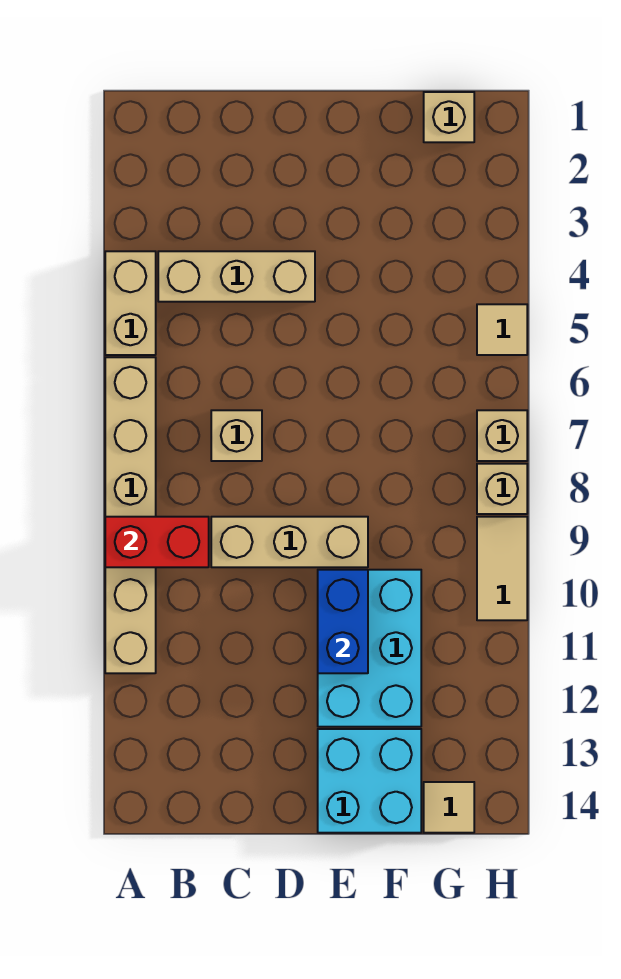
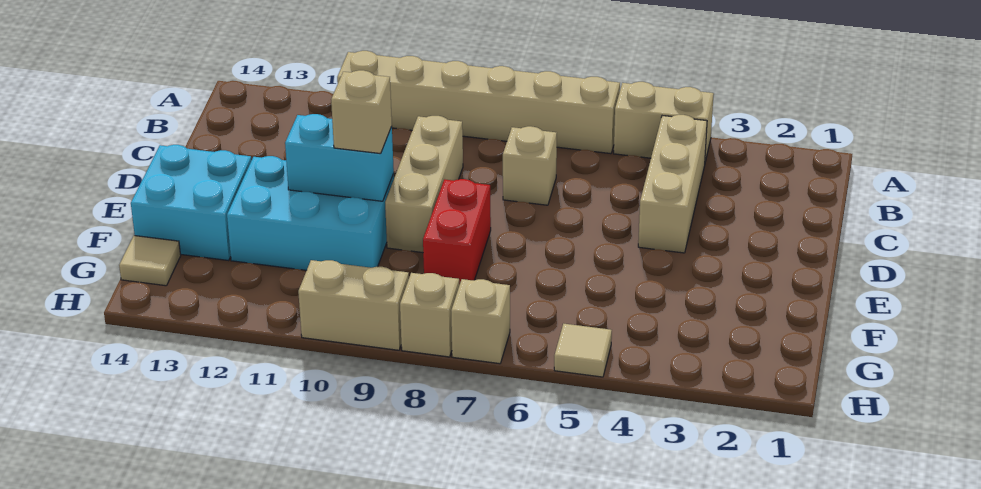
red 1x2 brick [105,517,209,567] -> red 1x2 brick moved to [423,179,491,285]
blue 1x2 brick [318,570,368,673] -> cyan 1x2 brick [285,114,394,201]
tan 1x1 brick [424,92,474,142] -> tan 1x1 brick moved to [331,70,392,154]
tan 1x2 tile [477,517,527,620] -> tan 1x2 brick [298,260,409,350]

